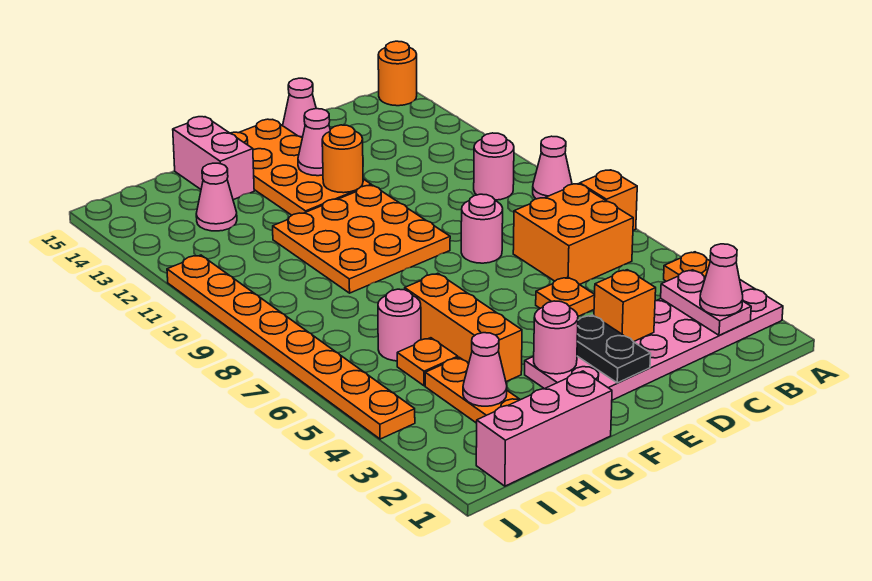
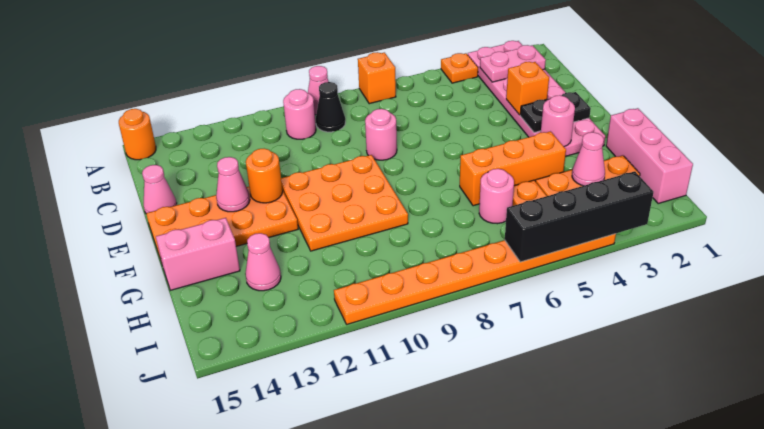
pink 1x1 cone [700,244,743,316] -> none
orange 2x2 brick [513,184,633,285] -> none
none -> black 1x1 cone [316,82,345,132]
orange 1x1 plate [536,277,595,316] -> none
none -> black 1x4 brick [505,171,653,262]

